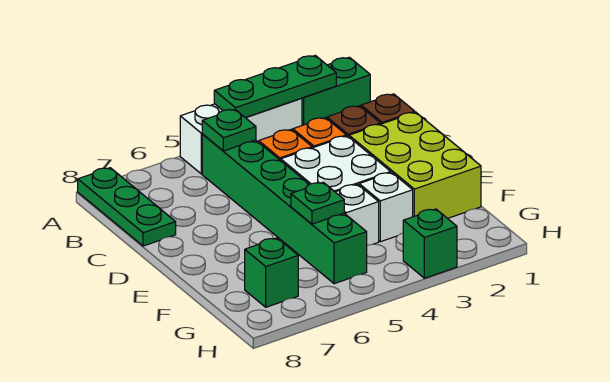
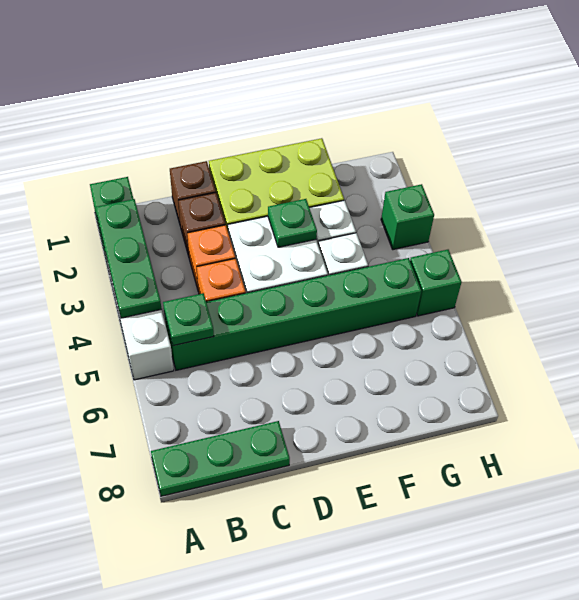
green 1x1 plate [291,182,344,224] -> green 1x1 plate moved to [268,199,317,247]
green 1x1 brick [245,238,298,307] -> green 1x1 brick moved to [410,250,462,316]

